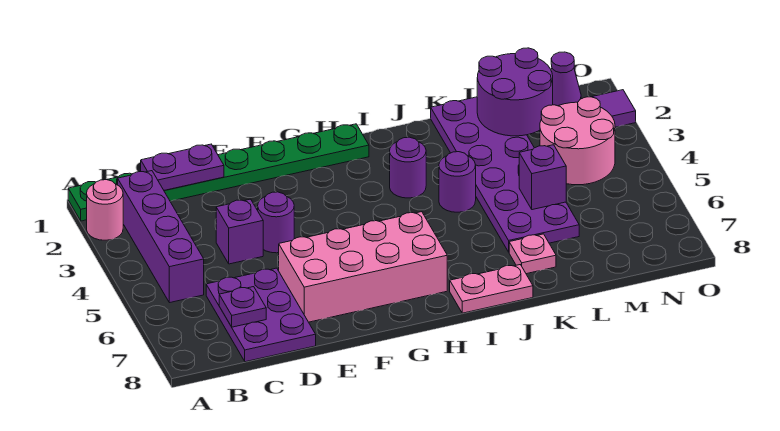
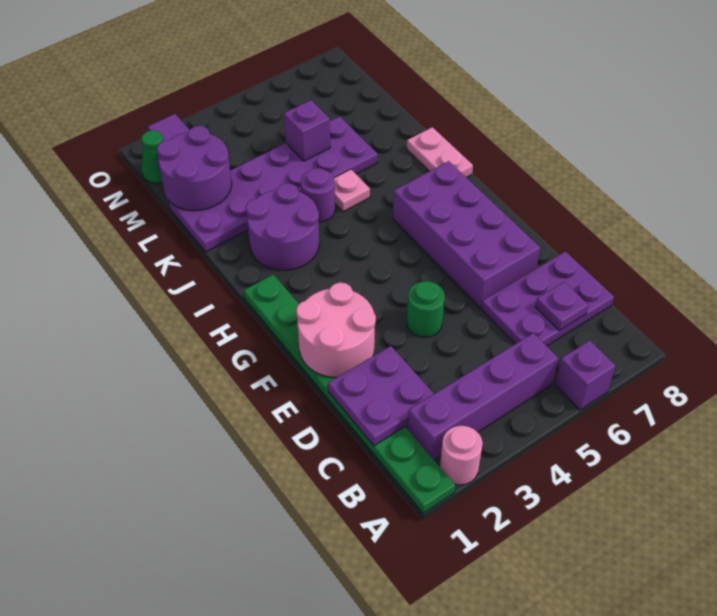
purple 1x2 plate [141,144,224,190] -> purple 2x2 plate [328,346,434,446]
purple 1x1 brick [216,199,263,264] -> purple 1x1 brick moved to [555,340,616,410]
purple 1x1 round brick [258,192,294,253] -> green 1x1 round brick [407,281,445,337]
pink 2x4 brick [279,212,447,322] -> purple 2x4 brick [393,161,540,308]
purple 1x1 round brick [390,137,426,198] -> purple 2x2 round brick [246,183,319,270]
pink 1x1 plate [509,234,556,274] -> pink 1x1 plate moved to [334,169,370,212]
pink 2x2 round brick [540,97,615,185] -> pink 2x2 round brick moved to [296,283,376,377]
purple 1x1 cone [551,52,581,106] -> green 1x1 cone [141,130,163,183]

